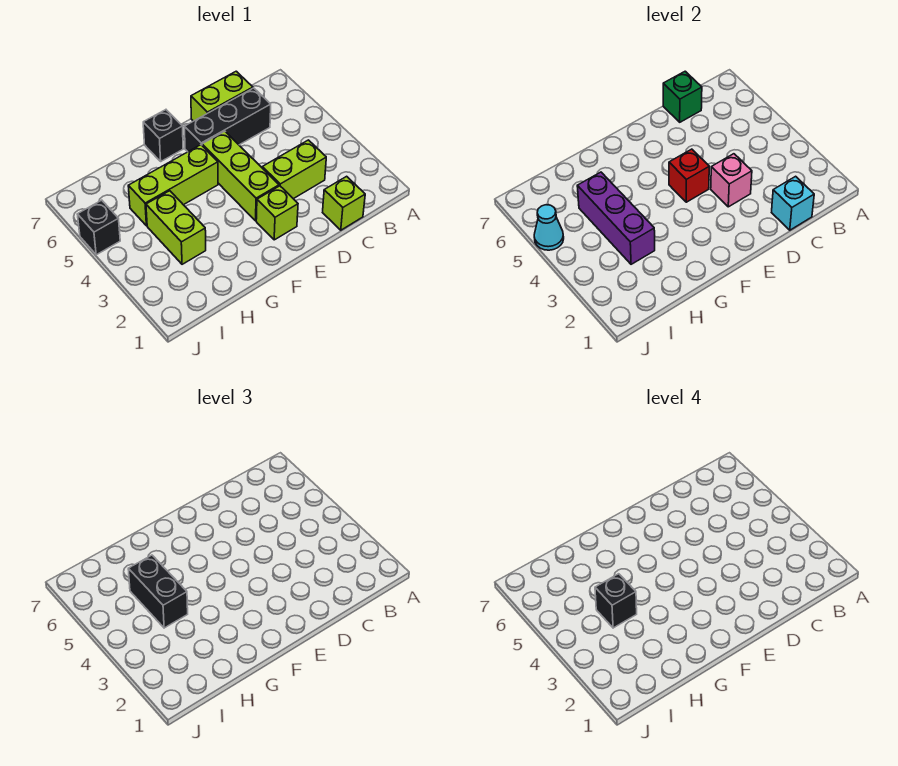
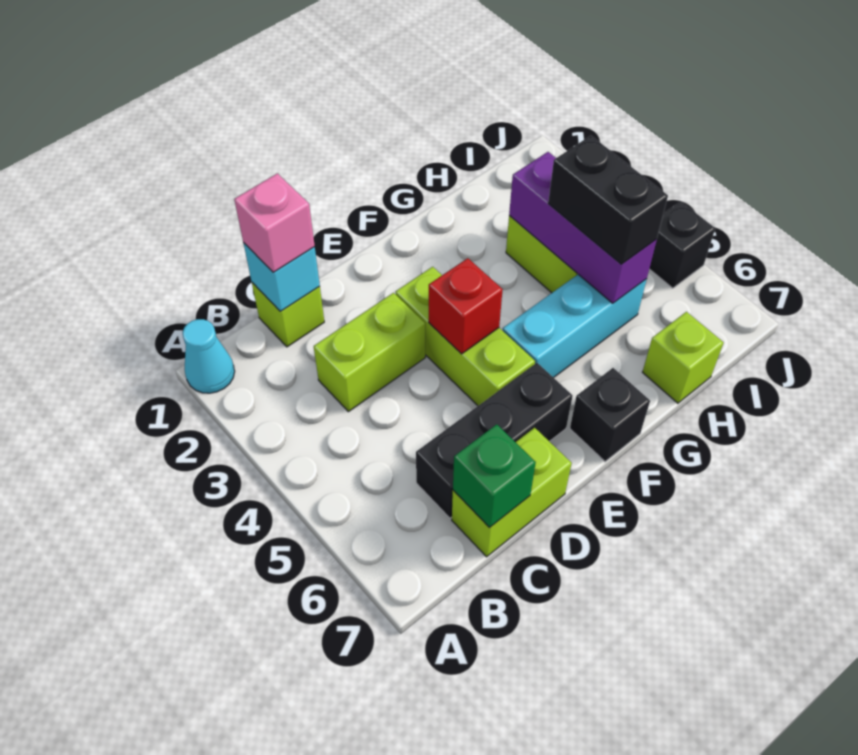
pink 1x1 brick [711,154,752,207] -> pink 1x1 brick moved to [234,173,315,272]
lime 1x1 brick [256,186,298,240] -> lime 1x1 brick moved to [643,312,724,403]
lime 1x3 brick [128,145,218,226] -> cyan 1x3 brick [503,274,647,378]
black 1x1 brick [595,574,637,628] -> none
cyan 1x1 cone [534,205,564,250] -> cyan 1x1 cone moved to [183,319,235,393]

